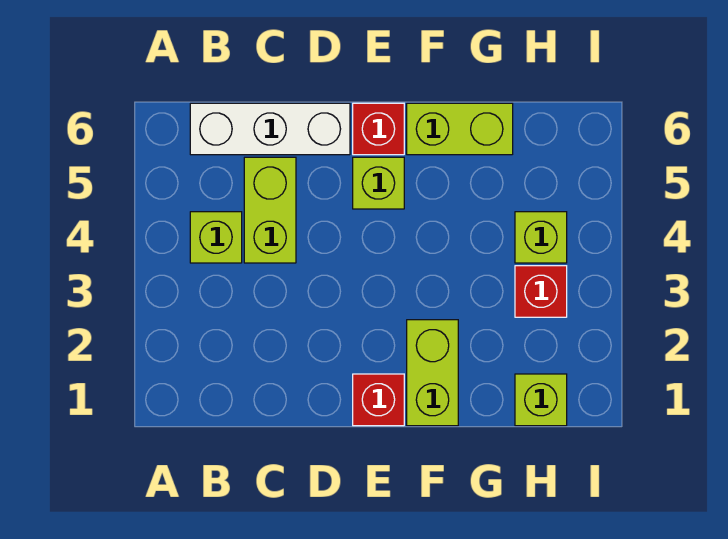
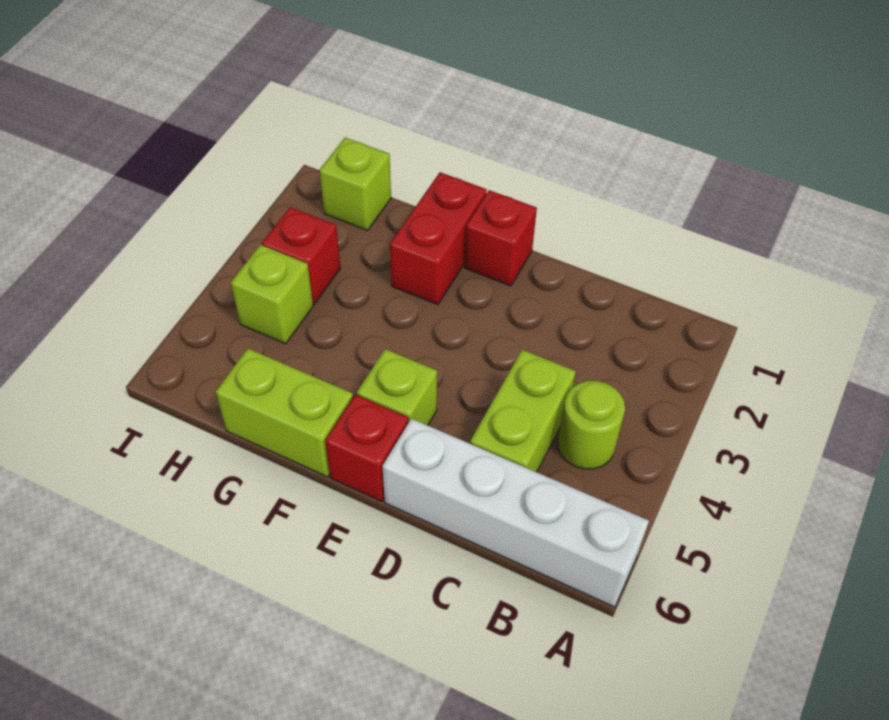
lime 1x1 brick [190,212,242,263] -> lime 1x1 round brick [558,381,625,469]
white 1x3 brick [190,103,350,155] -> white 1x4 brick [382,419,649,607]
lime 1x2 brick [407,320,458,426] -> red 1x2 brick [390,172,487,305]

